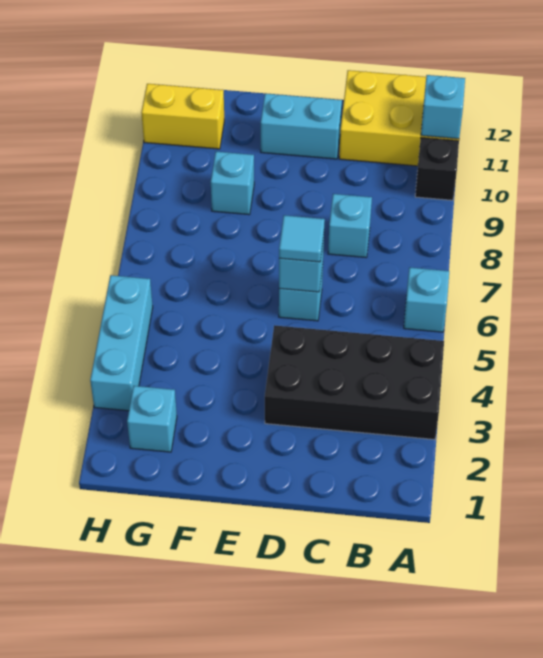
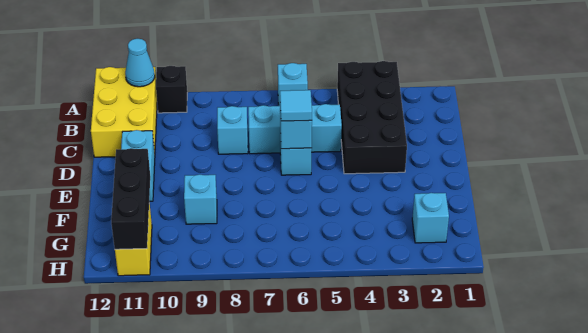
cyan 1x1 brick [421,75,465,139] -> cyan 1x1 cone [125,39,155,87]
none -> black 1x3 brick [111,148,150,249]
cyan 1x3 brick [90,275,153,411] -> cyan 1x3 brick moved to [248,104,342,154]

